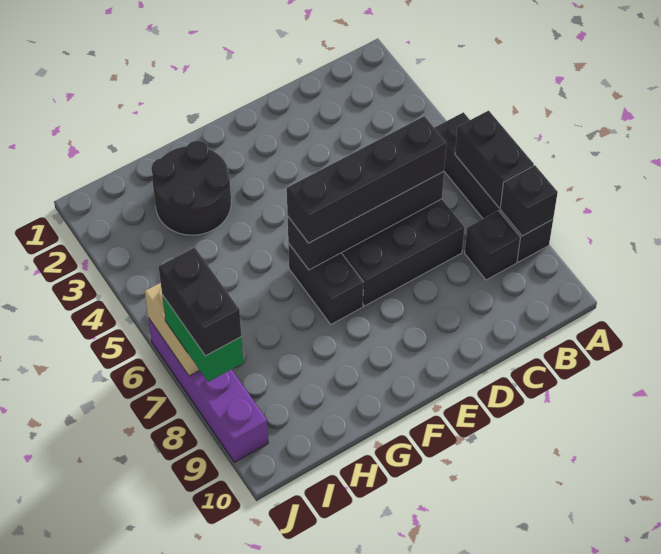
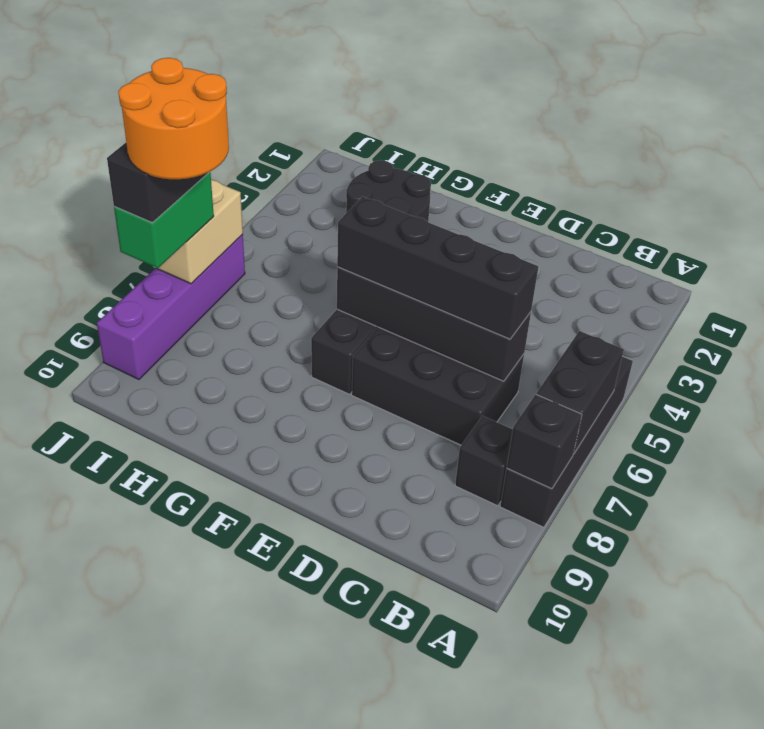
none -> orange 2x2 round brick [118,58,229,179]

